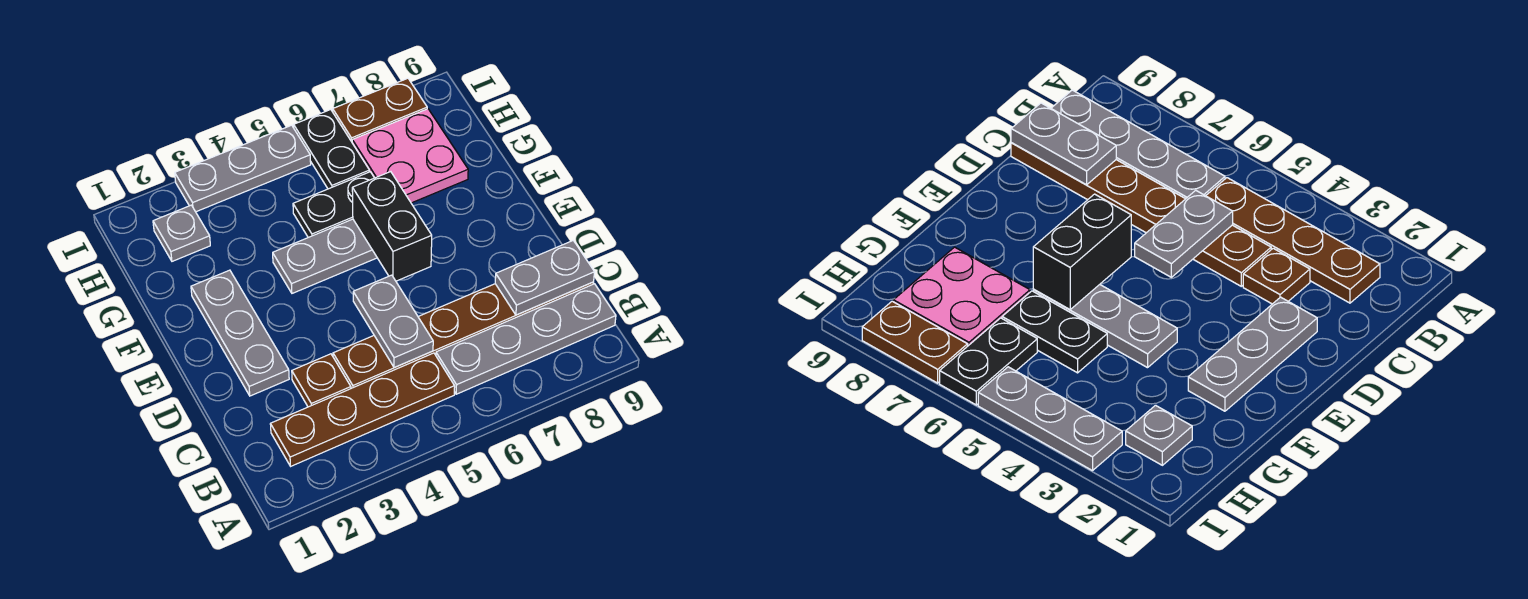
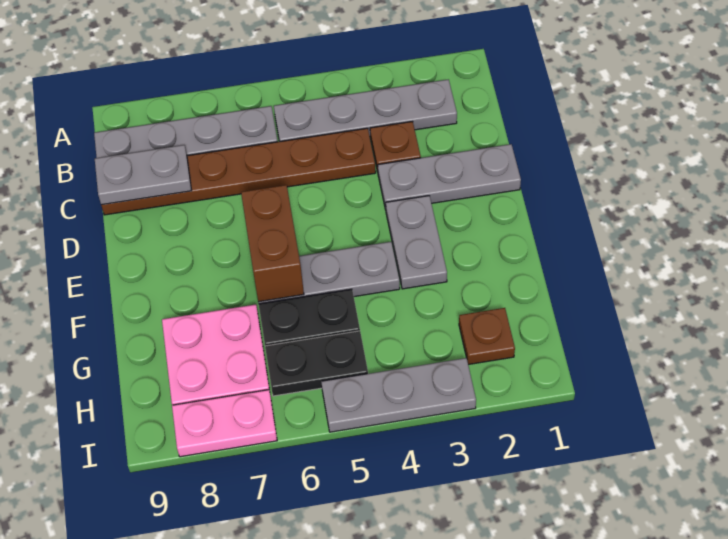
brown 1x4 plate [270,353,455,466] -> grey 1x4 plate [274,79,457,141]
grey 1x2 plate [353,275,433,368] -> grey 1x2 plate moved to [386,196,447,289]
grey 1x3 plate [191,270,289,396] -> grey 1x3 plate turned to [378,144,521,210]
black 1x2 brick [352,172,432,281] -> brown 1x2 brick [241,185,304,302]
grey 1x1 plate [153,205,210,261] -> brown 1x1 plate [459,308,515,365]
black 1x2 plate [294,110,369,189] -> black 1x2 plate turned to [265,331,368,396]
brown 1x2 plate [333,78,427,142] -> pink 1x2 plate [172,390,277,457]

